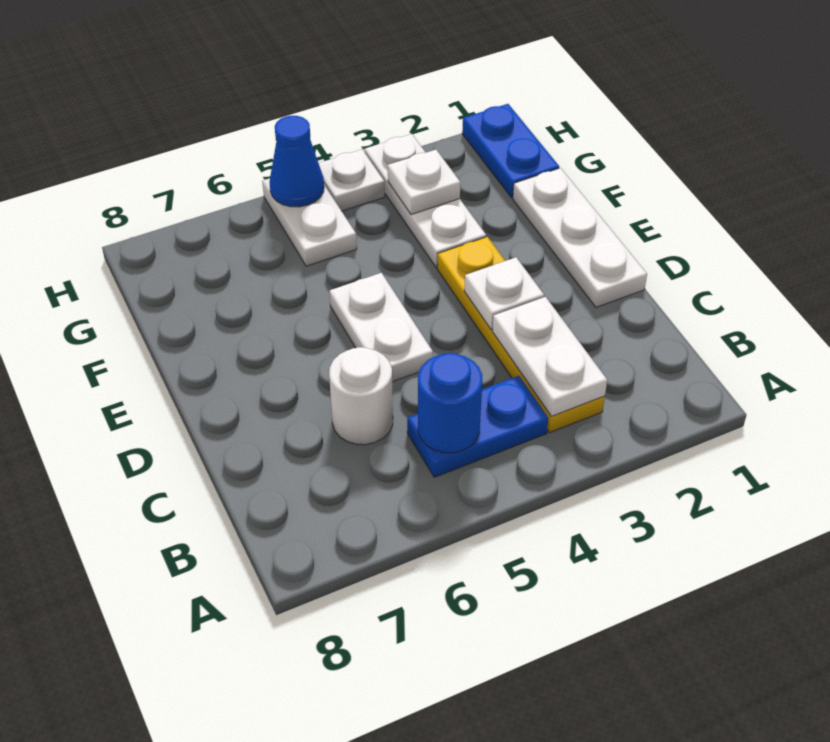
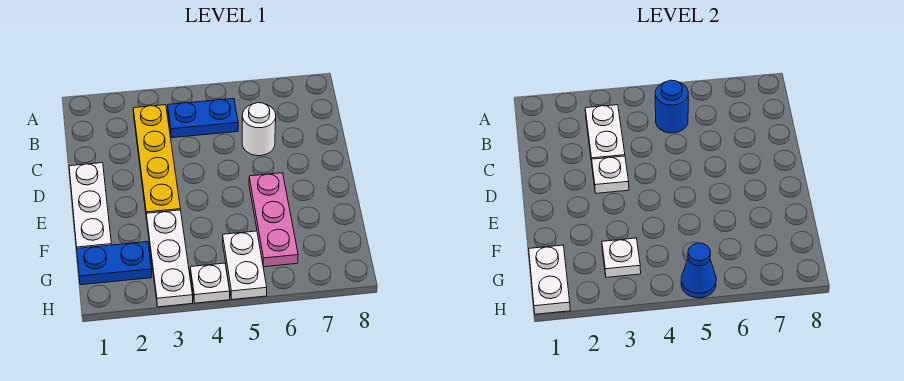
white 1x2 plate [330,273,433,382] -> white 1x2 plate moved to [529,245,570,314]
none -> pink 1x3 plate [249,173,298,267]
blue 1x2 plate [462,104,559,198] -> blue 1x2 plate turned to [77,242,152,285]

